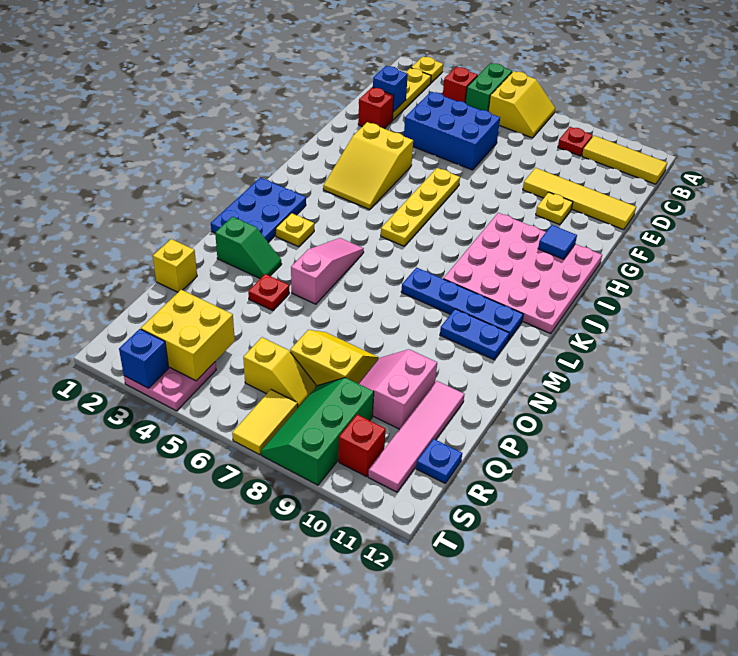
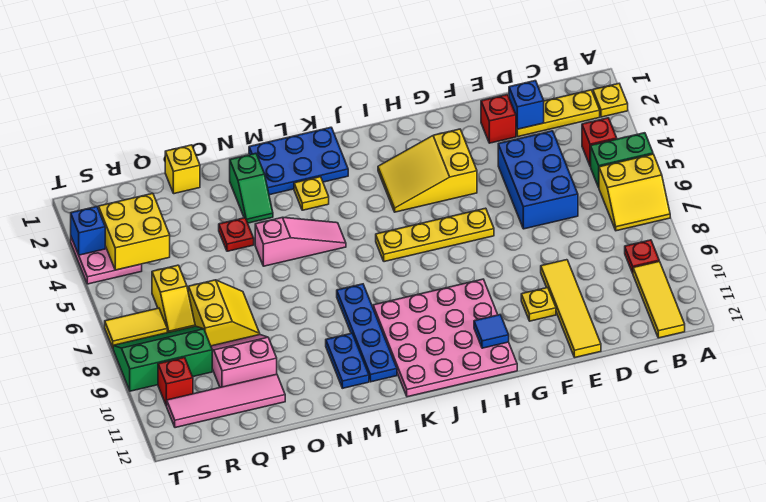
blue 1x1 plate [416,439,462,483] -> none

